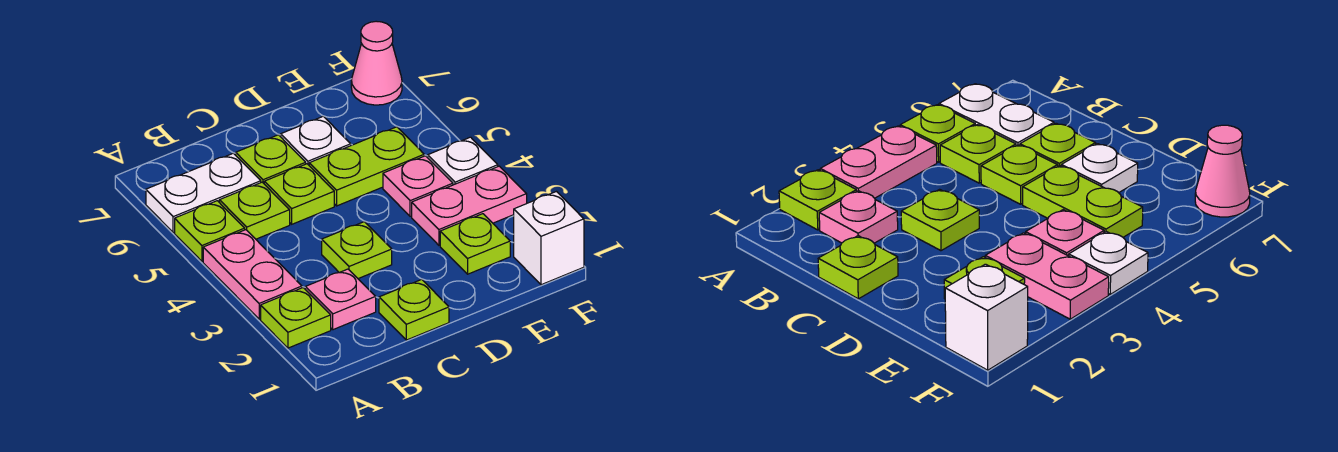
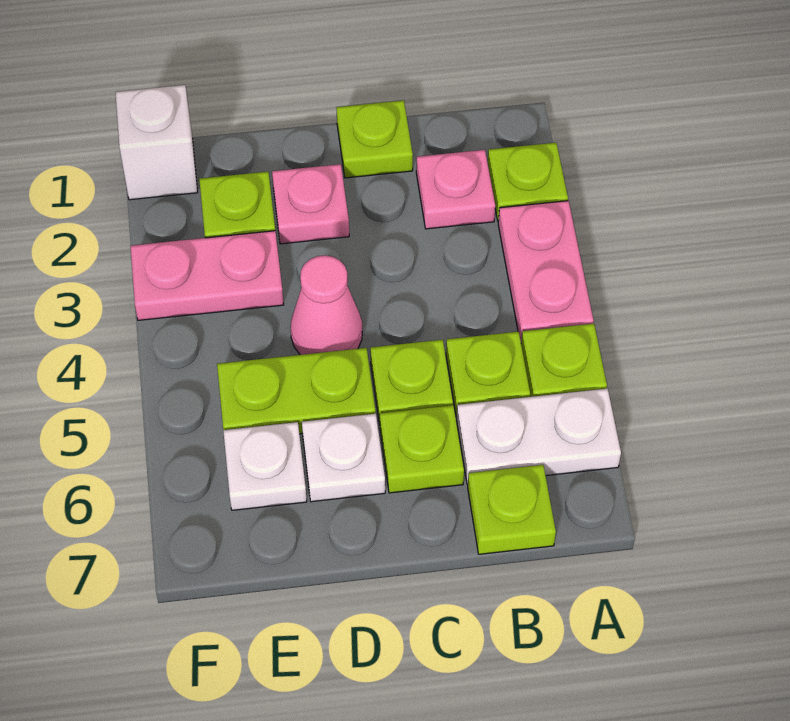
lime 1x1 plate [322,222,392,279] -> lime 1x1 plate moved to [468,465,556,554]
pink 1x1 plate [383,156,453,216] -> pink 1x1 plate moved to [272,164,349,244]
white 1x1 plate [428,137,498,185] -> white 1x1 plate moved to [223,422,307,510]
pink 1x1 cone [351,21,402,105] -> pink 1x1 cone moved to [290,255,362,355]

